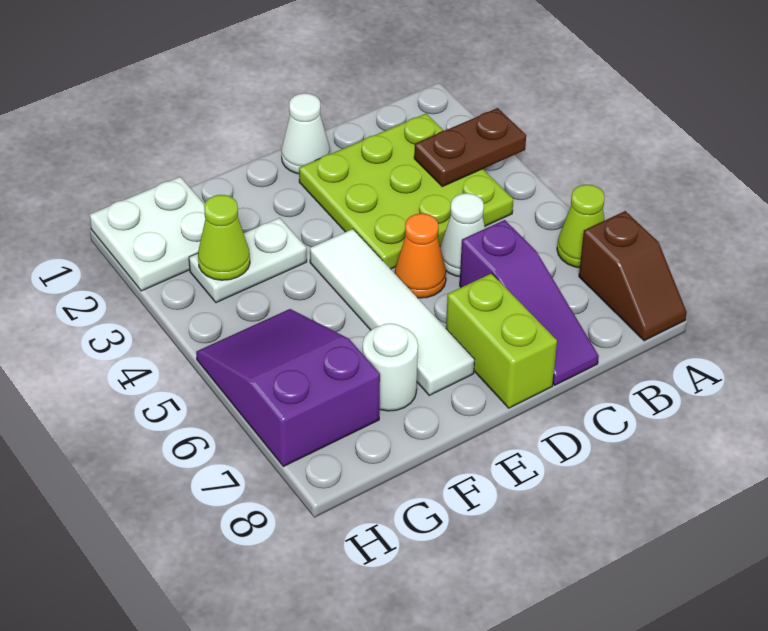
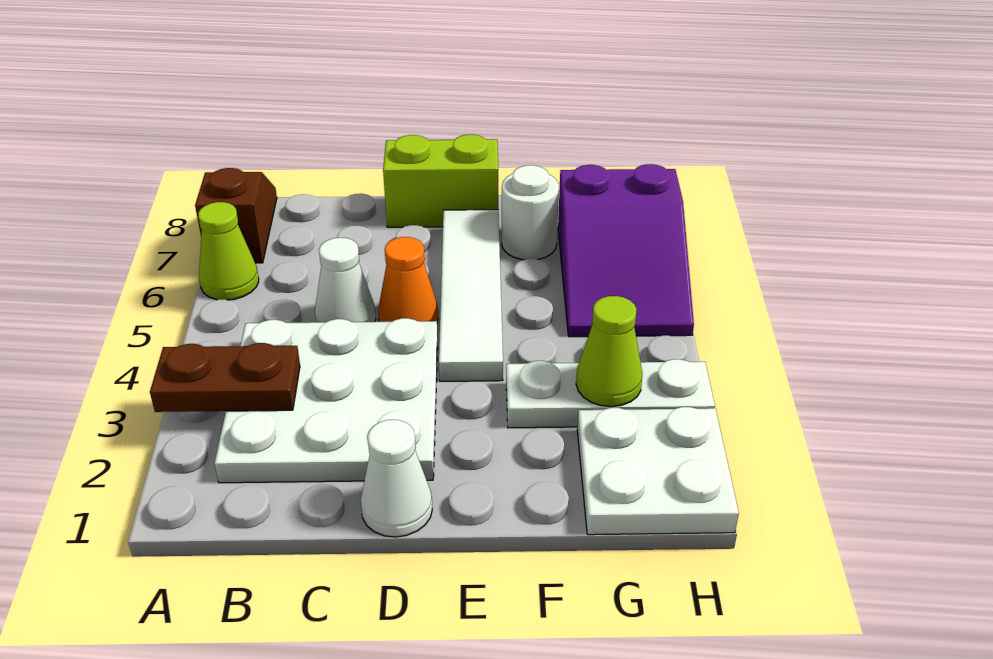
lime 3x3 plate [299,114,513,269] -> white 3x3 plate [214,318,438,483]
purple 1x3 slope [460,220,599,385] -> none
lime 1x2 brick [446,273,557,408] -> lime 1x2 brick turned to [383,134,498,227]
white 1x2 plate [189,218,307,303] -> white 1x3 plate [506,359,715,428]

